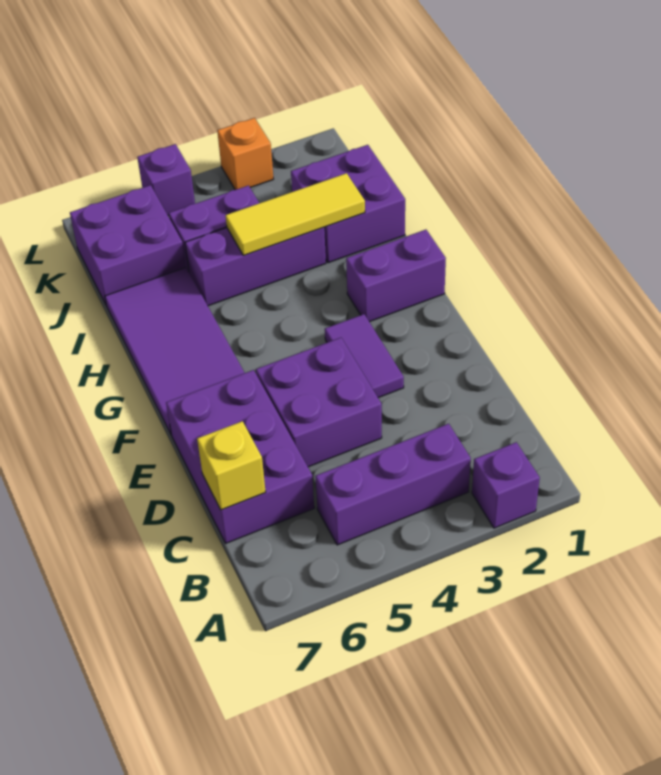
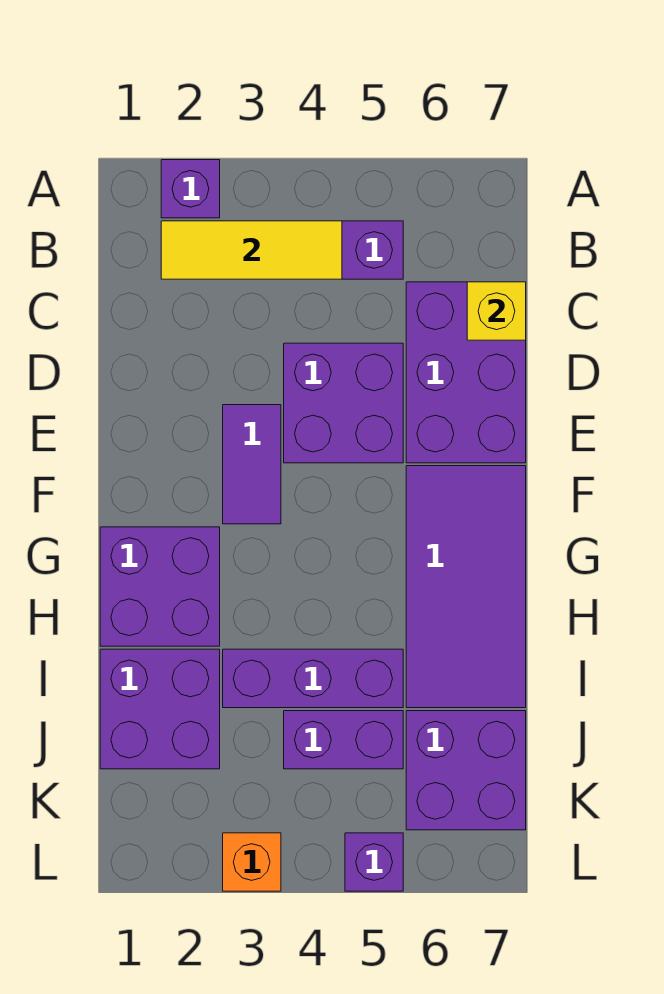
purple 1x2 brick [346,230,446,322] -> purple 2x2 brick [100,527,220,646]
yellow 1x3 tile [225,173,365,255] -> yellow 1x3 tile moved to [161,221,342,279]

